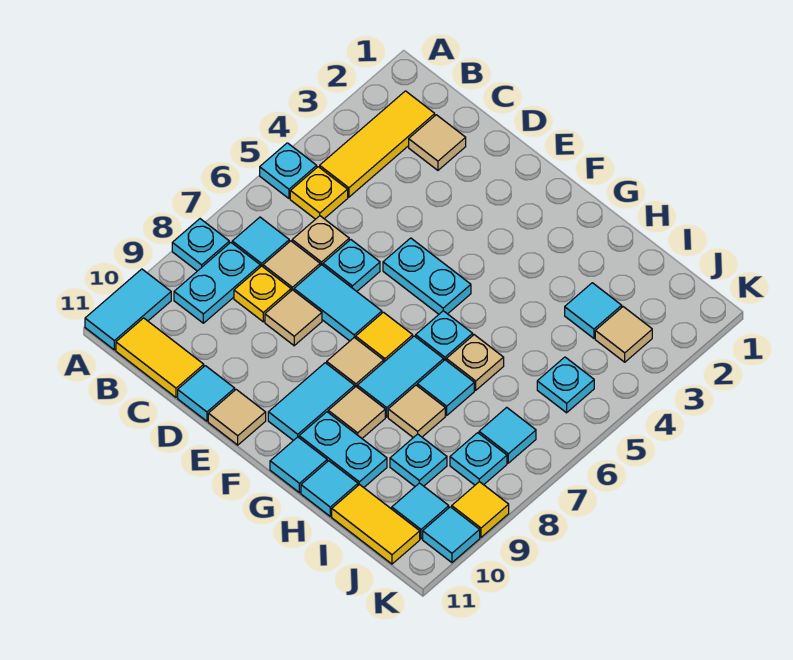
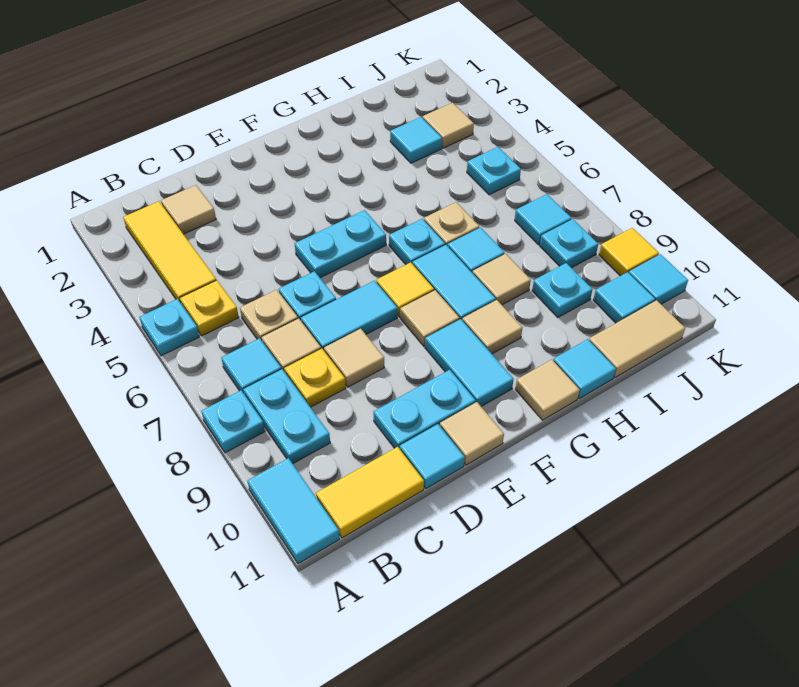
cyan 1x2 plate [299,412,387,487] -> cyan 1x2 plate moved to [373,370,476,449]
cyan 1x1 tile [270,437,327,493] -> tan 1x1 tile [515,360,580,420]
yellow 1x2 tile [332,484,420,564] -> tan 1x2 tile [589,300,685,378]

